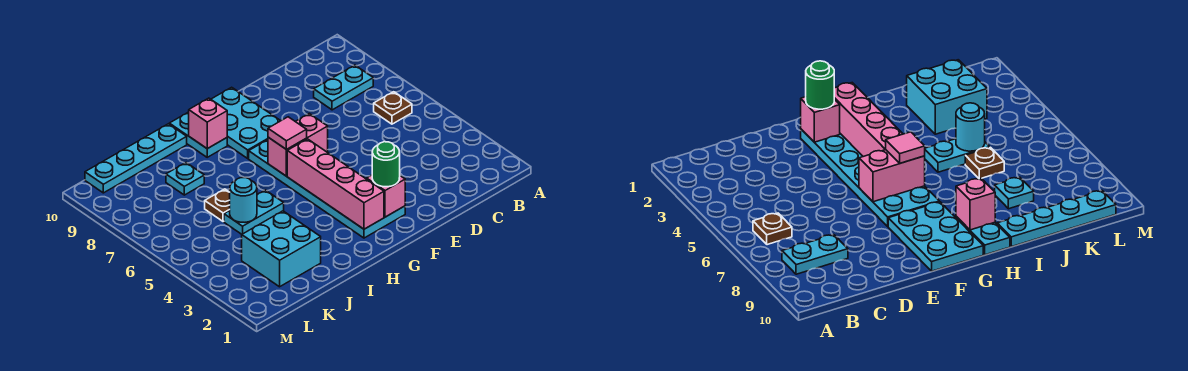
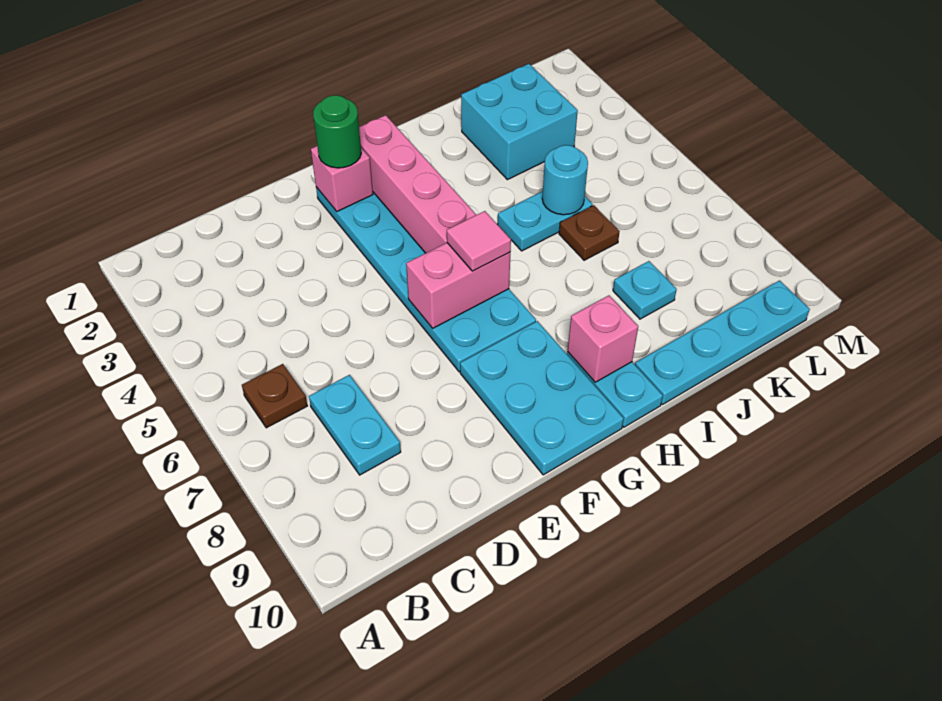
cyan 1x2 plate [314,65,373,110] -> cyan 1x2 plate turned to [309,375,401,475]

